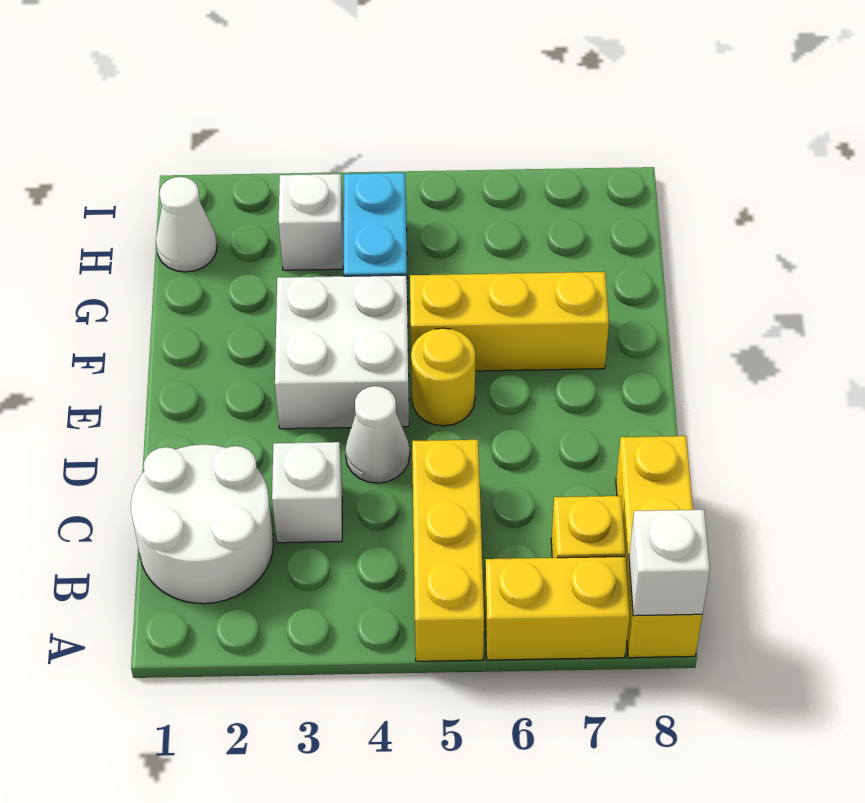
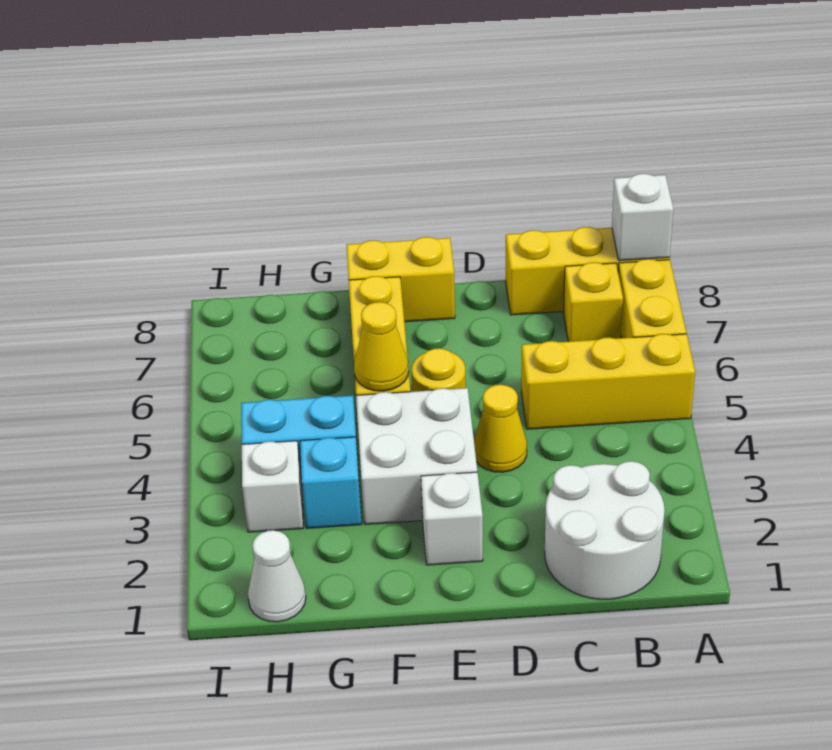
white 1x1 brick [272,442,342,543] -> white 1x1 brick moved to [421,472,483,565]
white 1x1 cone [345,386,410,483] -> yellow 1x1 cone [474,385,527,472]
none -> yellow 1x2 brick [347,237,455,322]
none -> yellow 1x1 cone [354,302,409,391]
none -> cyan 1x1 brick [300,437,362,528]

